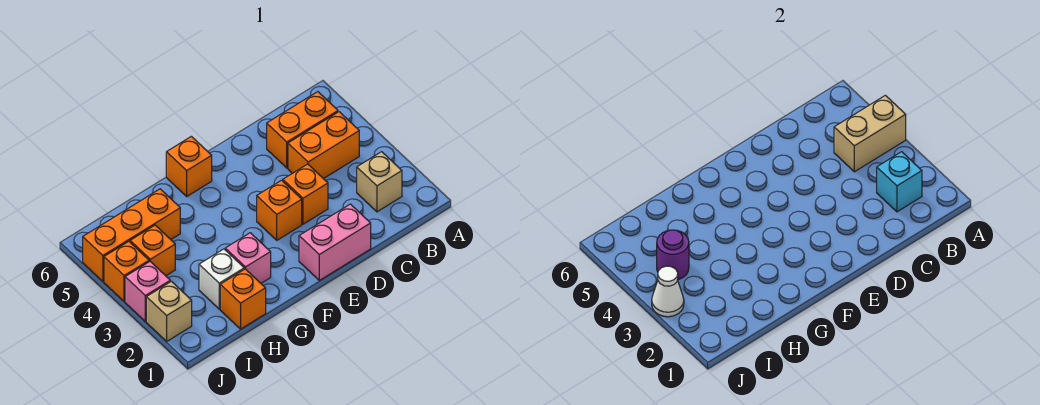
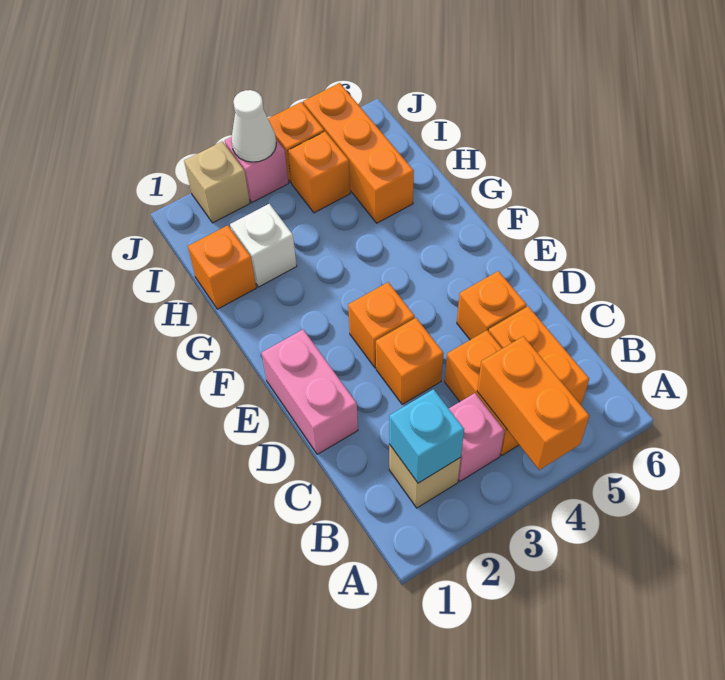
tan 1x2 brick [834,95,906,172] -> orange 1x2 brick [477,336,589,470]
orange 1x1 brick [166,136,212,196] -> orange 1x1 brick moved to [457,271,527,340]
pink 1x1 brick [225,233,271,283] -> pink 1x1 brick moved to [449,393,505,481]
purple 1x1 round brick [657,230,689,280] -> none

